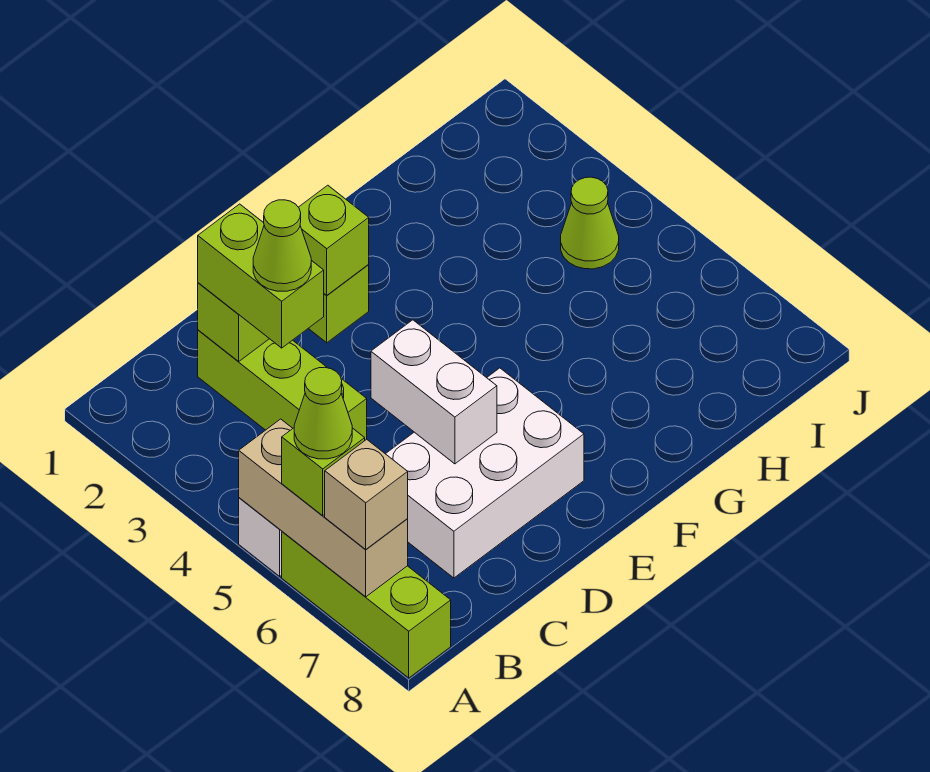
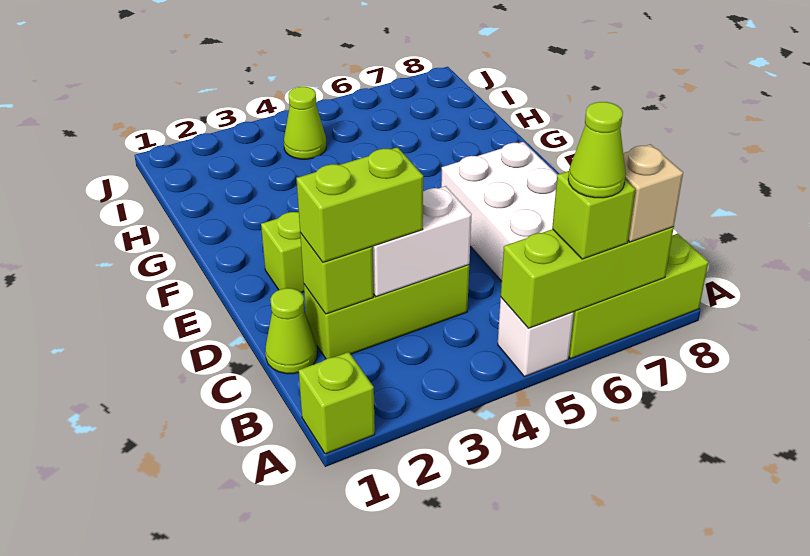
tan 1x3 brick [239,419,408,597] -> lime 1x3 brick [501,227,674,328]
lime 1x1 cone [253,200,311,291] -> lime 1x1 cone moved to [265,288,317,374]
white 1x2 brick [371,320,497,464] -> white 1x2 brick moved to [372,186,472,297]
lime 1x1 brick [299,185,369,295] -> lime 1x1 brick moved to [299,352,375,454]

